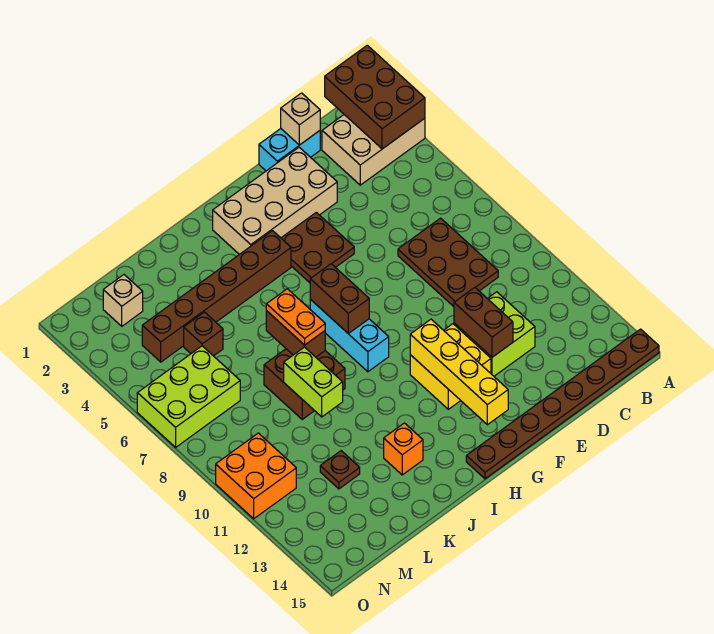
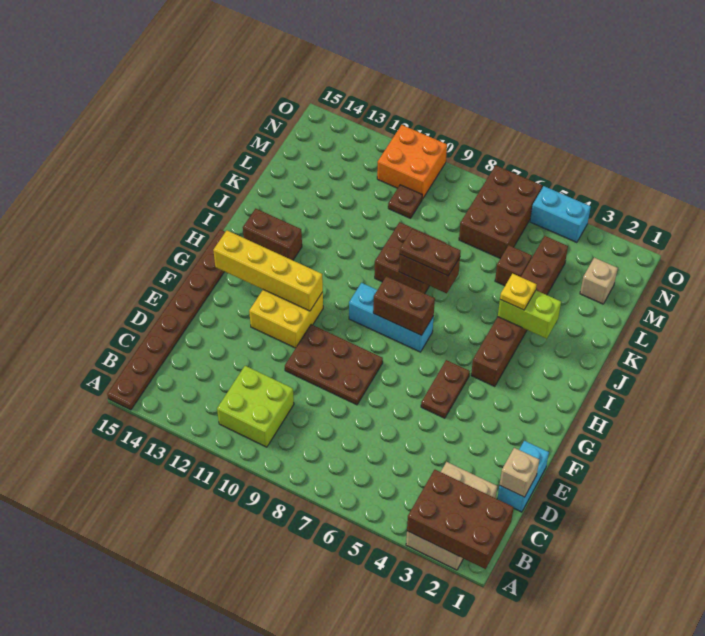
brown 2x3 plate [398,218,498,307] -> brown 2x3 plate moved to [285,324,383,405]
lime 2x2 brick [454,292,535,376] -> lime 2x2 brick moved to [217,366,294,447]
tan 2x4 brick [213,147,337,254] -> none
brown 1x2 brick [454,288,513,357] -> brown 1x2 brick moved to [243,209,302,260]
brown 2x2 plate [281,212,354,283] -> brown 1x2 plate [421,360,470,418]
none -> yellow 1x1 plate [500,274,537,310]
orange 1x2 plate [266,289,325,345] -> brown 1x2 plate [400,229,461,276]
orange 1x1 brick [384,423,423,475] -> none
lime 1x2 brick [284,347,343,417] -> lime 1x2 brick moved to [498,290,561,339]
brown 1x1 plate [320,451,360,489] -> brown 1x1 plate moved to [388,185,422,218]
lime 2x3 brick [137,346,240,447] -> brown 2x3 brick [459,165,542,258]
none -> cyan 1x2 brick [530,186,591,242]

